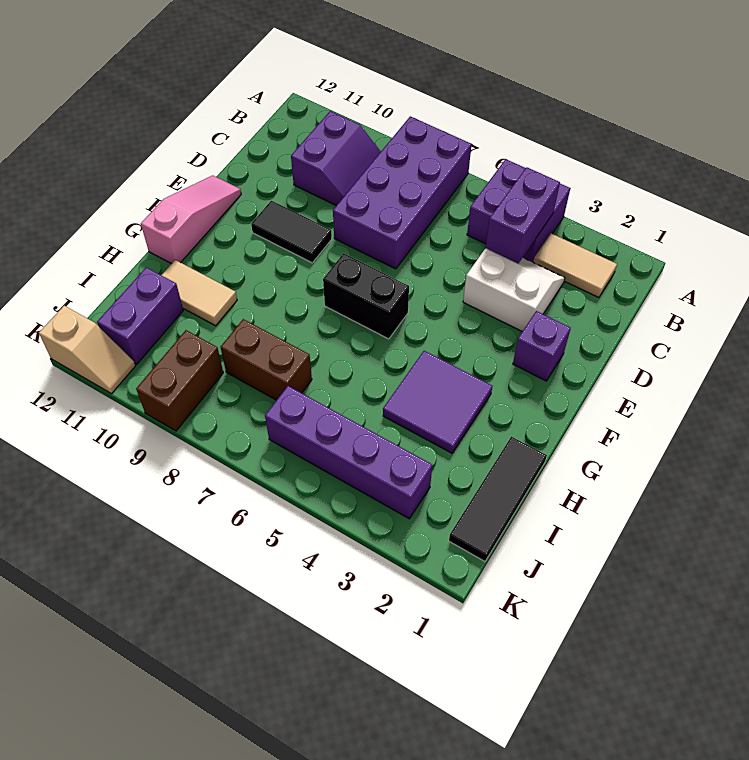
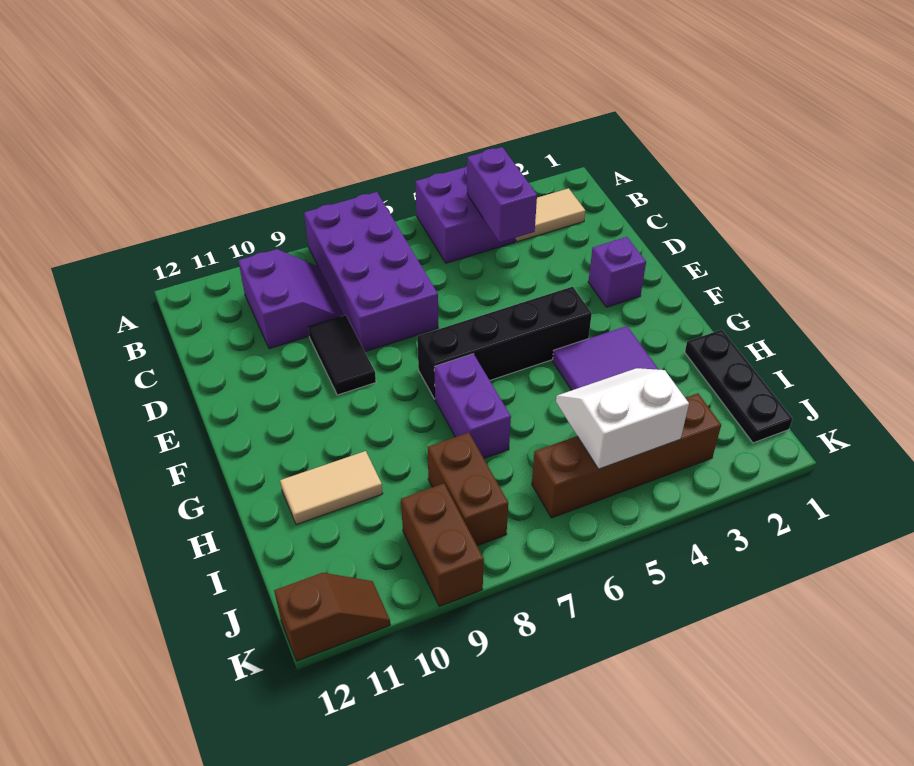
white 2x2 slope [463,249,565,332] -> white 2x2 slope moved to [556,368,689,469]
black 1x2 tile [251,201,332,263] -> black 1x2 tile turned to [308,315,376,395]
pink 1x3 slope [141,175,241,264] -> none
black 1x2 brick [323,253,409,339] -> black 1x4 brick [417,287,592,399]
black 1x3 tile [449,437,547,561] -> black 1x3 plate [685,330,793,443]
brown 1x2 brick [221,319,312,400] -> brown 1x2 brick turned to [427,433,508,546]
purple 1x2 brick [97,267,183,364] -> purple 1x2 brick moved to [434,354,511,458]
purple 1x4 brick [265,386,432,519] -> brown 1x4 brick [532,393,721,518]
tan 1x2 slope [39,306,135,394] -> brown 1x2 slope [274,573,390,661]

